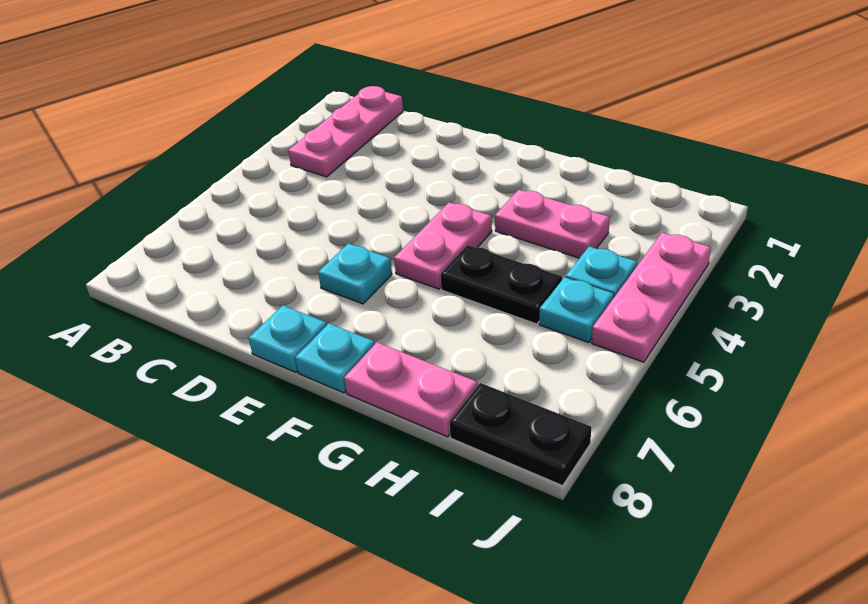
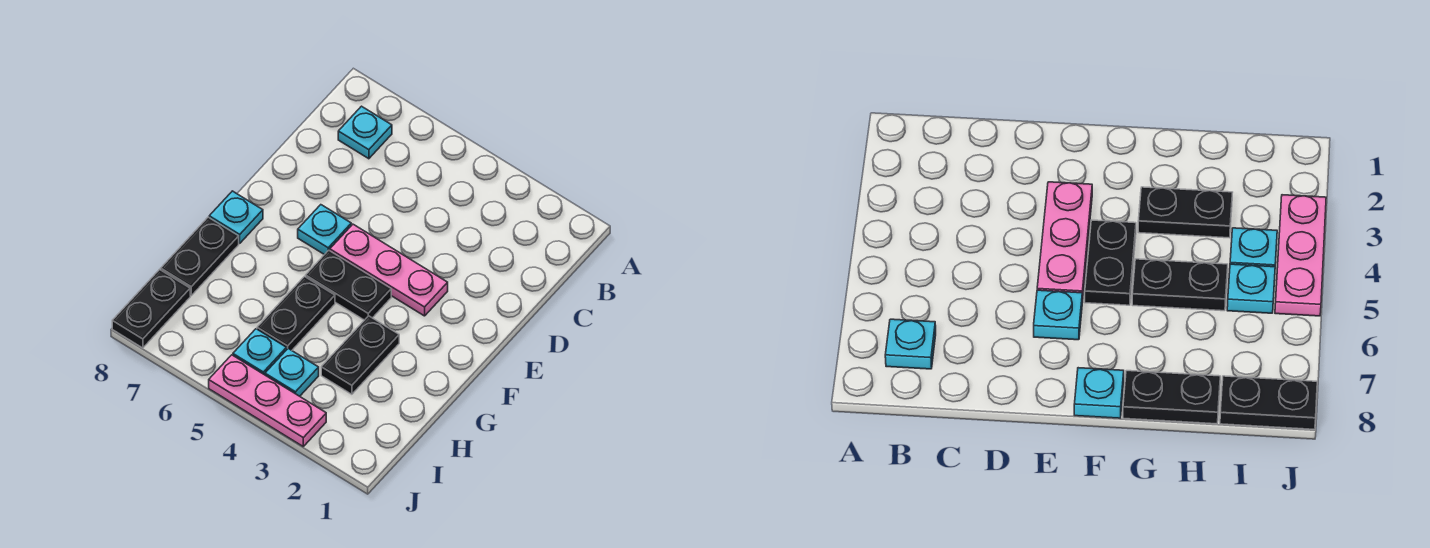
pink 1x3 plate [288,86,403,177] -> pink 1x3 plate moved to [330,224,448,316]
cyan 1x1 plate [249,305,327,372] -> cyan 1x1 plate moved to [338,106,392,159]
pink 1x2 plate [394,202,492,289] -> black 1x2 plate [306,250,391,320]
pink 1x2 plate [495,190,610,258] -> black 1x2 plate [321,316,399,394]
pink 1x2 plate [344,342,478,437] -> black 1x2 plate [161,217,239,296]

